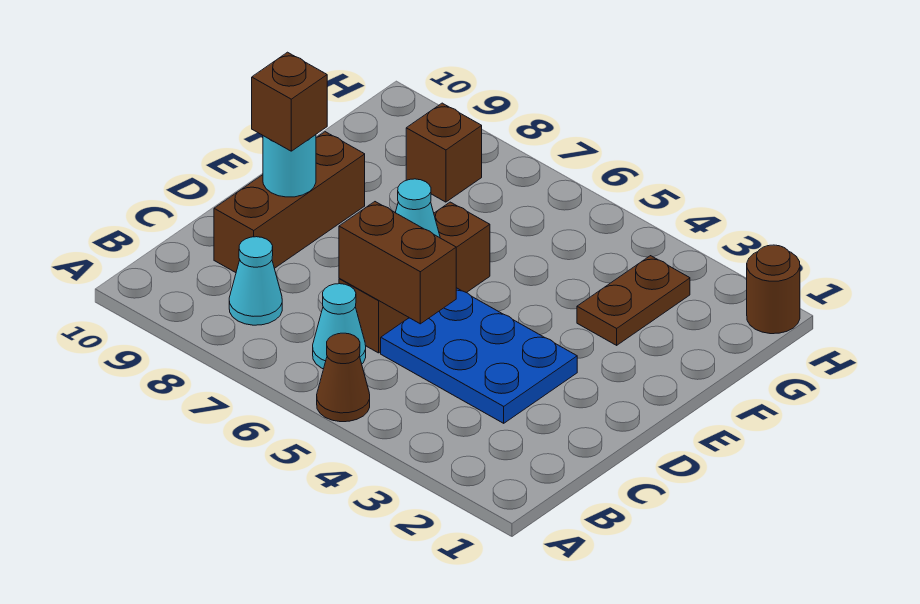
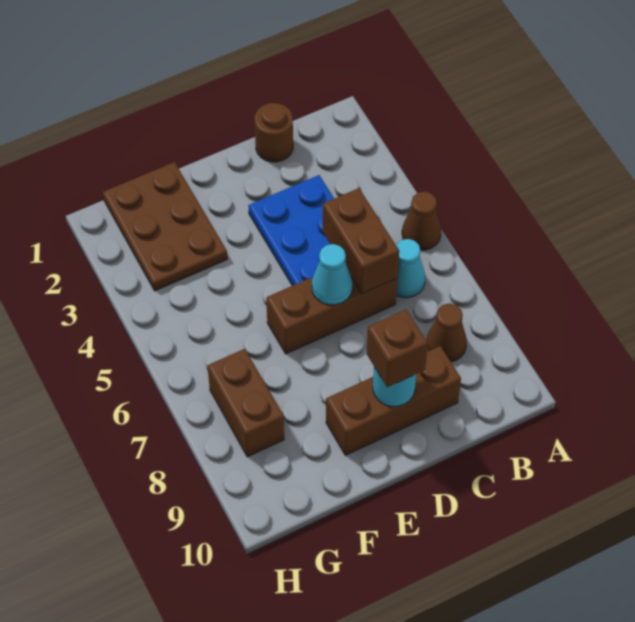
cyan 1x1 cone [229,237,282,325] -> brown 1x1 cone [426,303,467,362]
brown 1x2 plate [577,256,690,345] -> brown 2x3 plate [103,162,228,291]
brown 1x1 brick [406,103,482,202] -> brown 1x2 brick [207,349,284,457]
brown 1x1 round brick [747,245,800,334] -> brown 1x1 round brick moved to [254,103,293,162]

